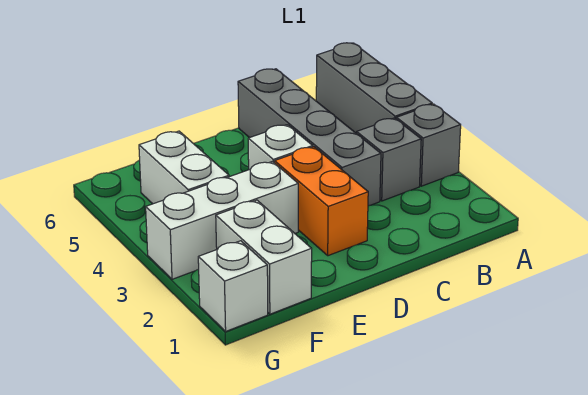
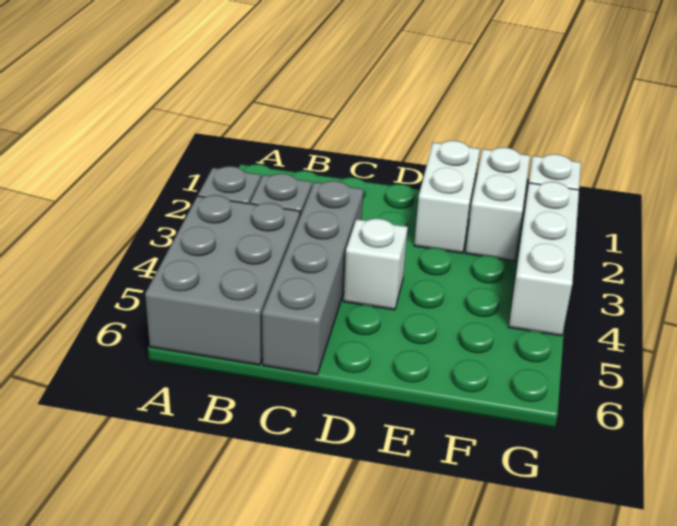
grey 1x3 brick [316,43,432,134] -> grey 2x3 brick [145,195,300,365]
orange 1x2 brick [275,147,368,256] -> none
white 1x3 brick [146,162,298,279] -> white 1x3 brick turned to [509,182,579,336]
white 1x2 brick [139,131,229,204] -> white 1x2 brick moved to [414,141,480,253]

